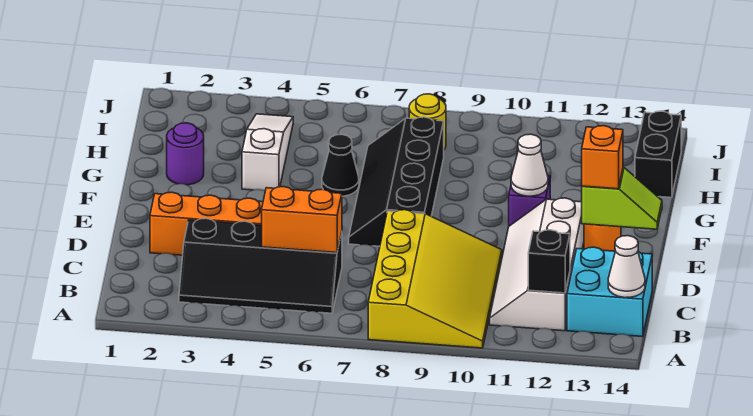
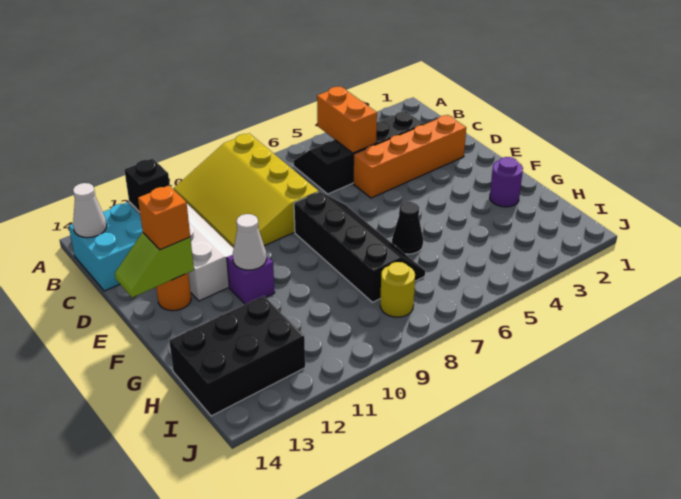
orange 1x2 brick [262,187,342,253] -> orange 1x2 brick turned to [317,86,377,153]
white 1x3 slope [242,114,293,191] -> none
black 1x2 brick [635,111,681,198] -> black 2x3 brick [169,296,305,416]

